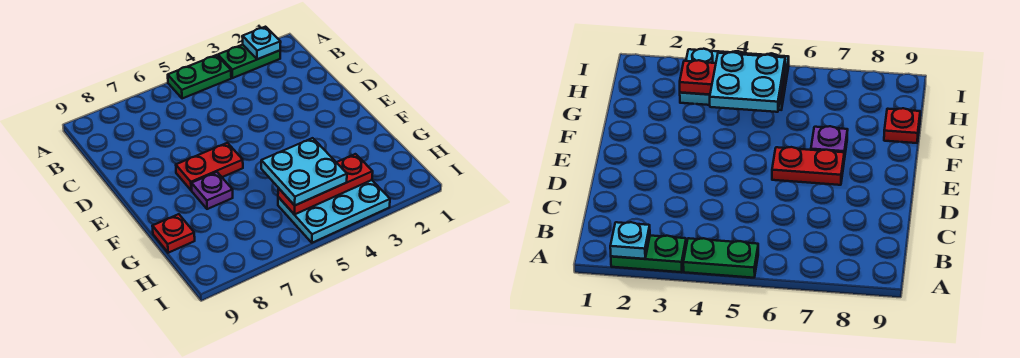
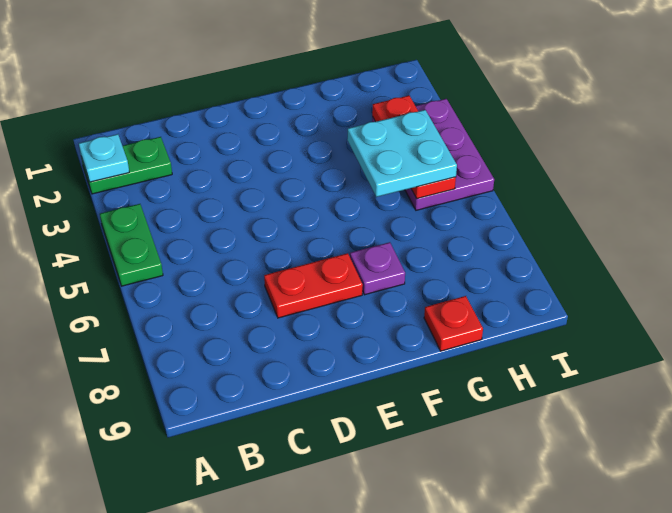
green 1x2 plate [218,45,280,78] -> green 1x2 plate turned to [82,137,172,194]
red 1x2 plate [176,143,243,190] -> red 1x2 plate turned to [264,253,363,318]
cyan 2x3 plate [278,180,390,243] -> purple 2x3 plate [372,99,494,210]

